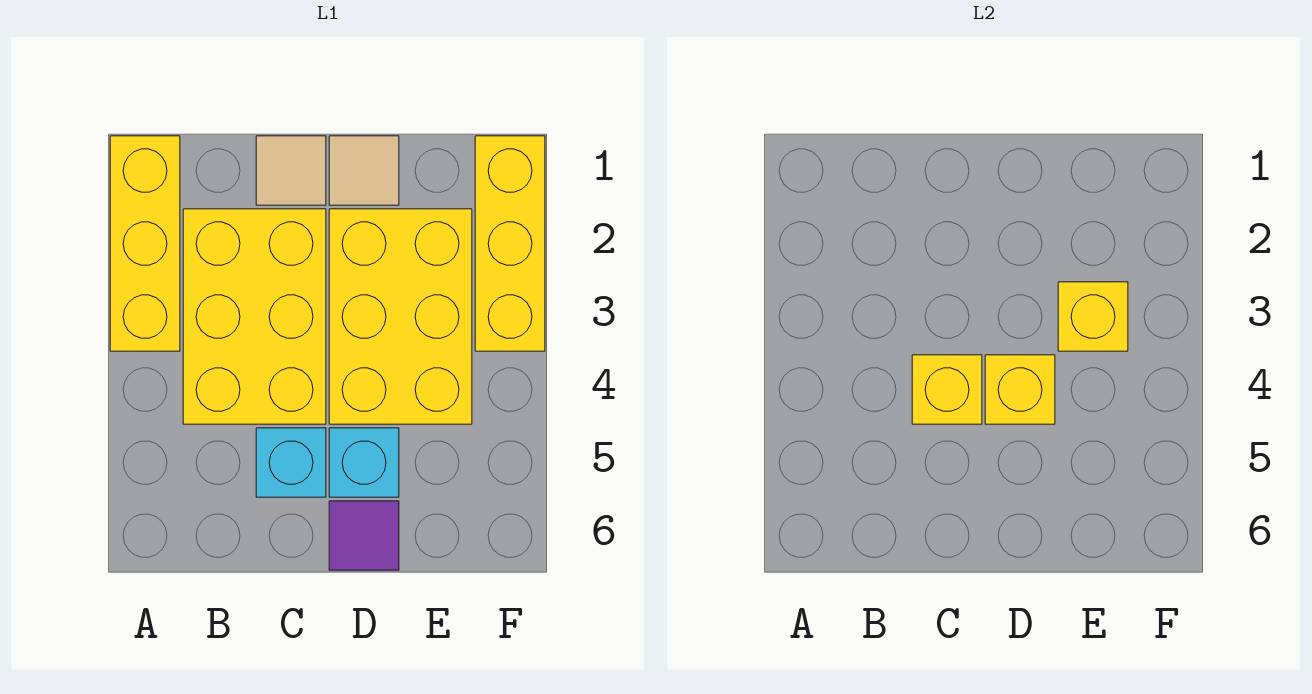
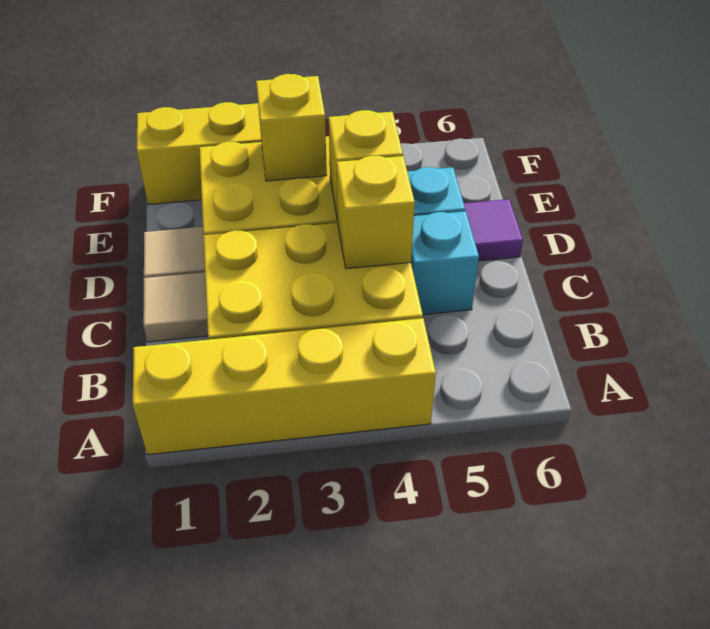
yellow 1x3 brick [110,136,180,351] -> yellow 1x4 brick [133,318,436,455]

